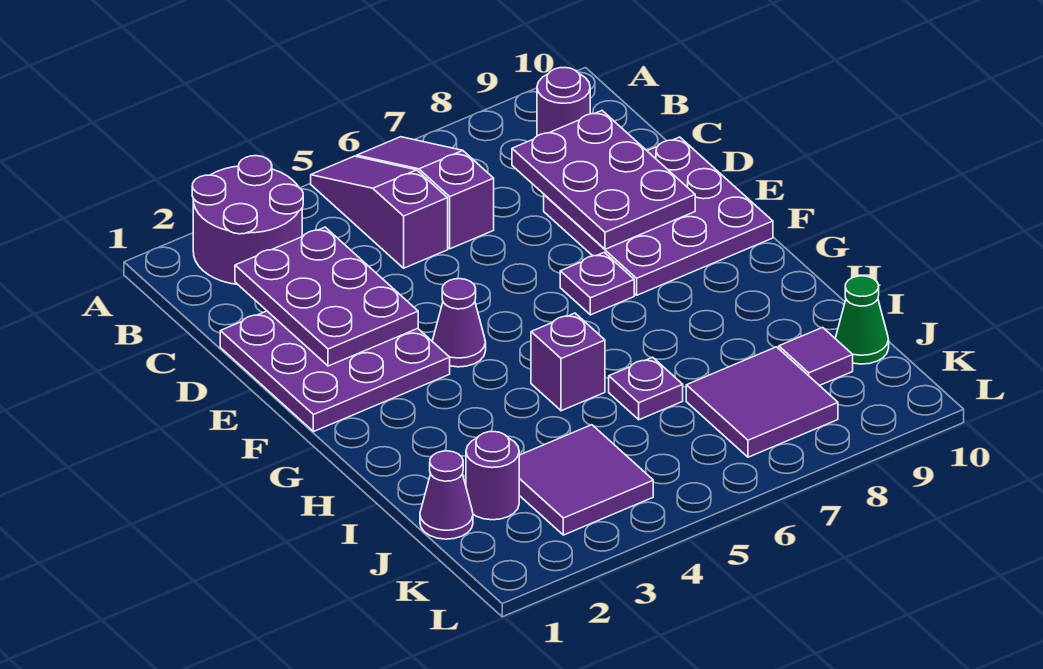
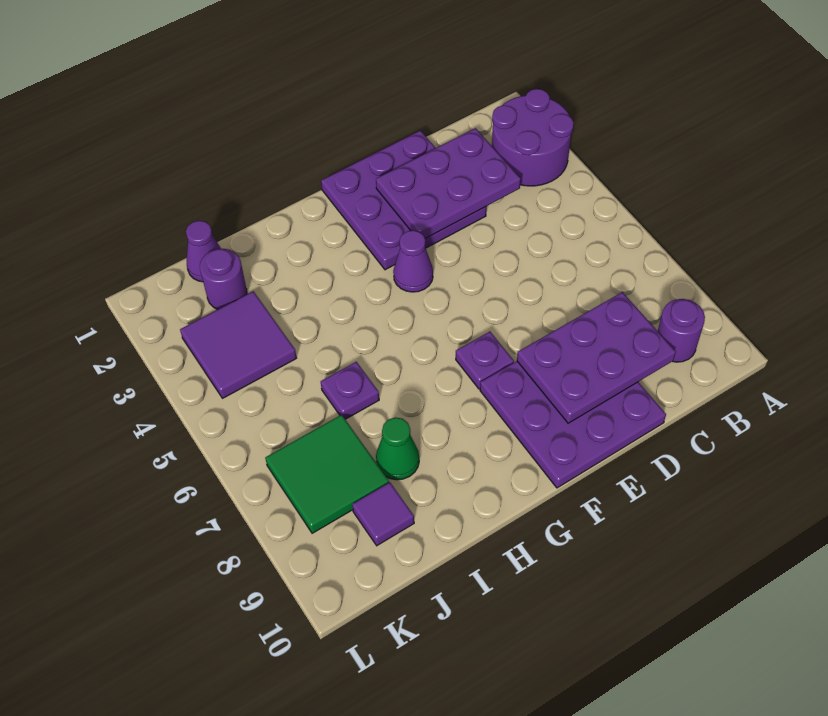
purple 1x3 slope [311,156,448,268] -> none
purple 1x3 slope [357,137,494,249] -> none
purple 1x1 brick [531,313,605,411] -> none
purple 2x2 tile [686,347,838,457] -> green 2x2 tile [265,415,389,533]
green 1x1 cone [835,276,889,364] -> green 1x1 cone moved to [376,417,419,480]

